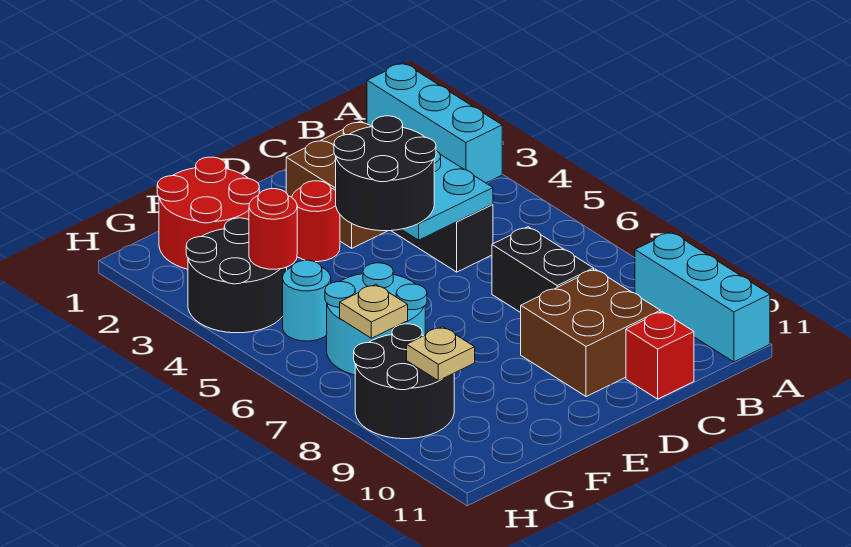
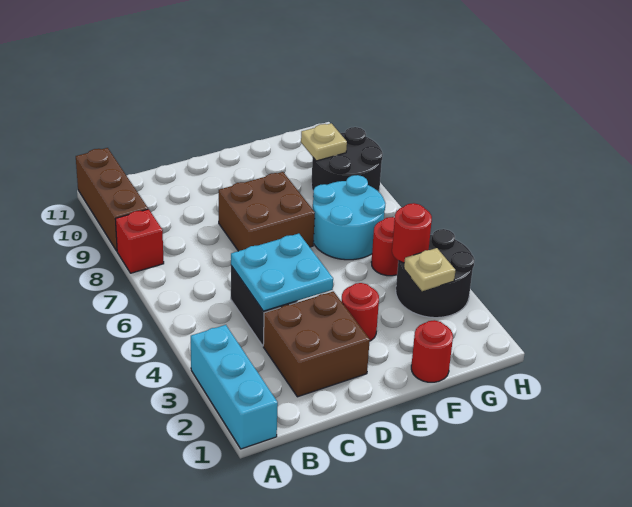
cyan 1x3 brick [635,232,770,362] -> brown 1x3 brick [76,148,148,251]
black 1x2 brick [492,227,594,313] -> none
brown 2x2 brick [521,269,660,397] -> brown 2x2 brick moved to [219,172,315,251]
red 1x1 brick [626,312,694,399] -> red 1x1 brick moved to [115,209,164,273]
black 2x2 round brick [334,116,436,231] -> none
red 2x2 round brick [157,157,259,269] -> red 1x1 round brick [411,320,453,382]
cyan 1x1 round brick [283,260,331,341] -> red 1x1 round brick [371,217,398,276]
tan 1x1 plate [340,284,408,338] -> tan 1x1 plate moved to [404,248,456,291]

